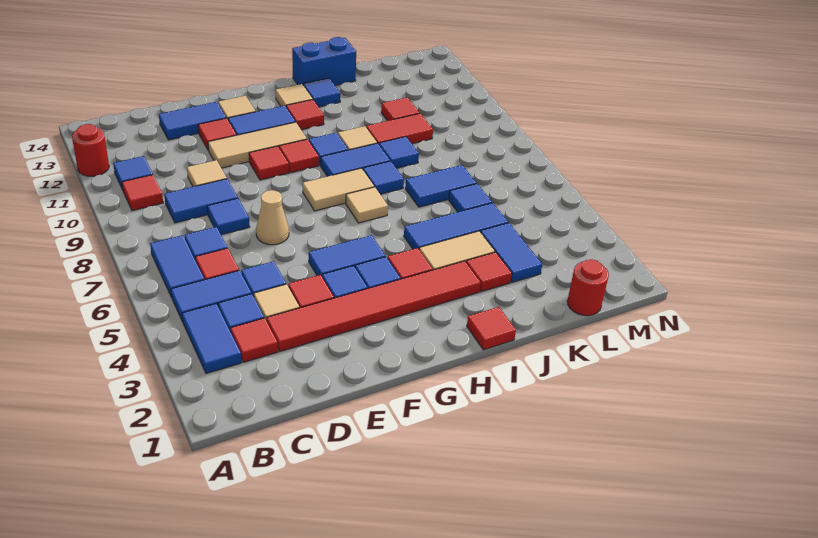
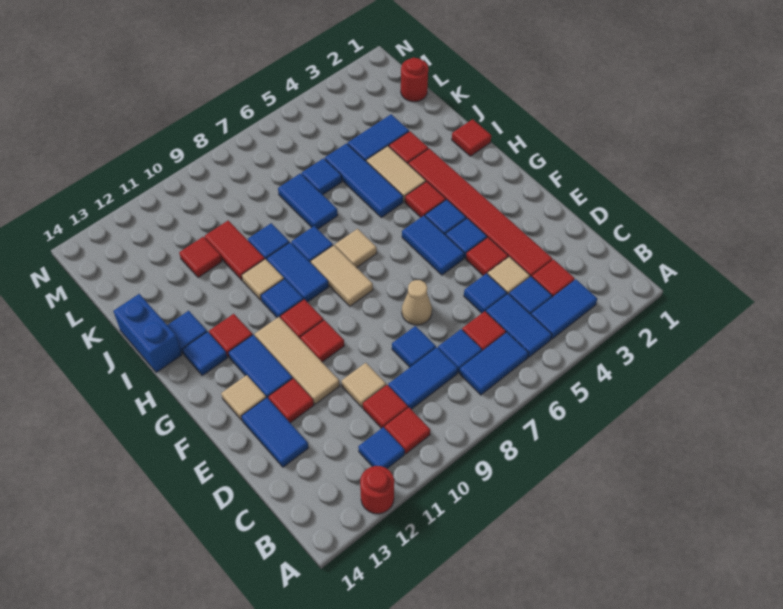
blue 1x2 tile [164,179,238,223] -> blue 1x2 tile turned to [388,347,458,409]
none -> red 1x1 tile [363,385,408,428]
tan 1x1 tile [276,84,313,106] -> blue 1x1 tile [183,332,227,376]

